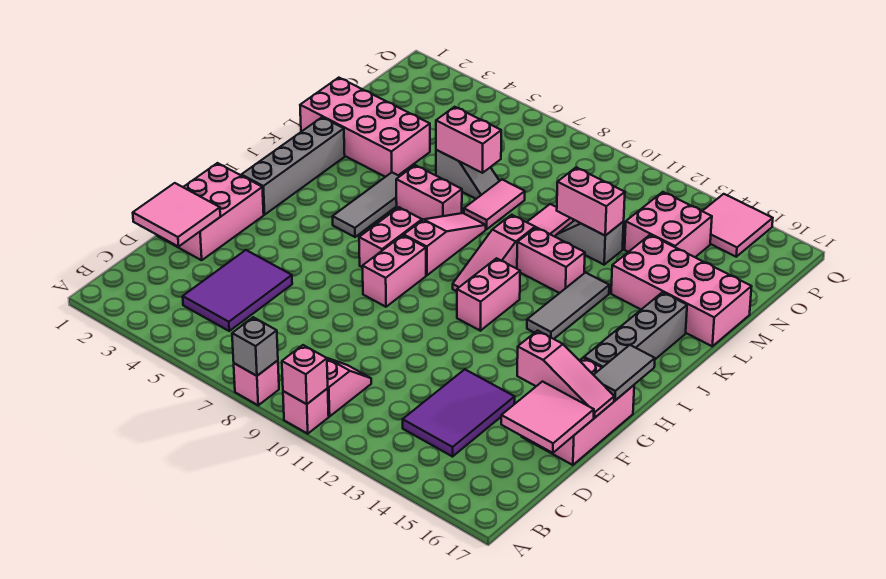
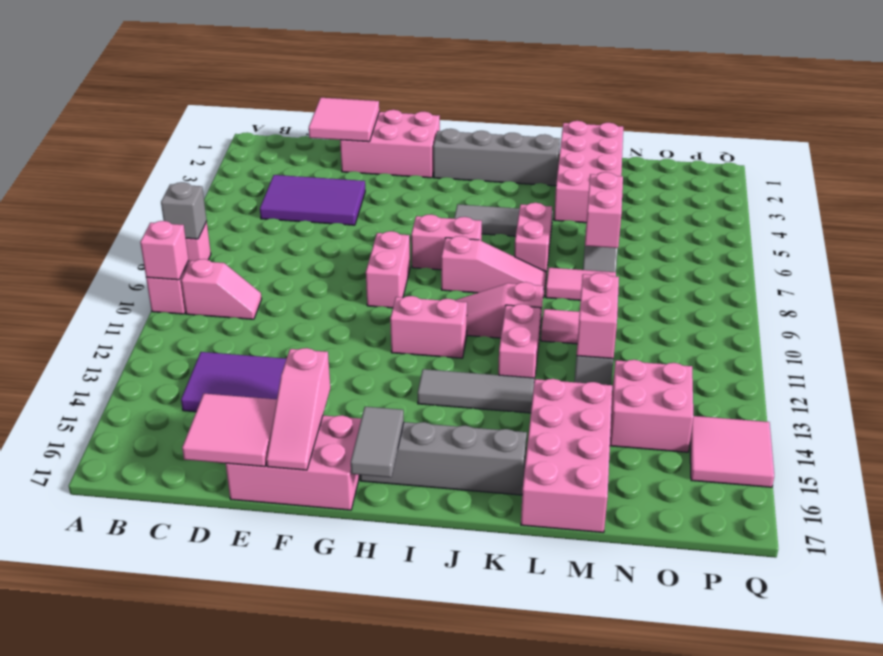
pink 1x2 brick [363,235,426,307] -> pink 1x2 brick turned to [366,231,410,308]
grey 1x2 tile [594,345,655,400] -> grey 1x2 tile turned to [351,407,404,477]

